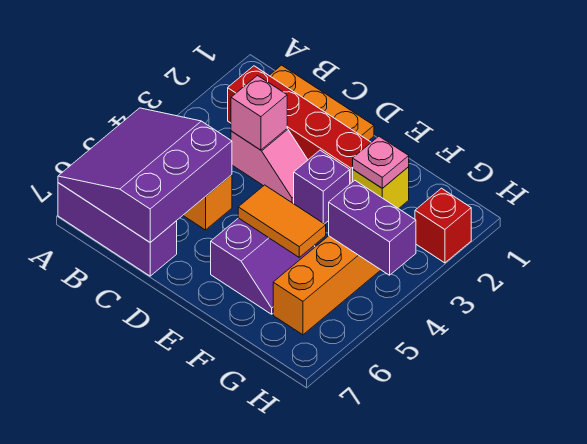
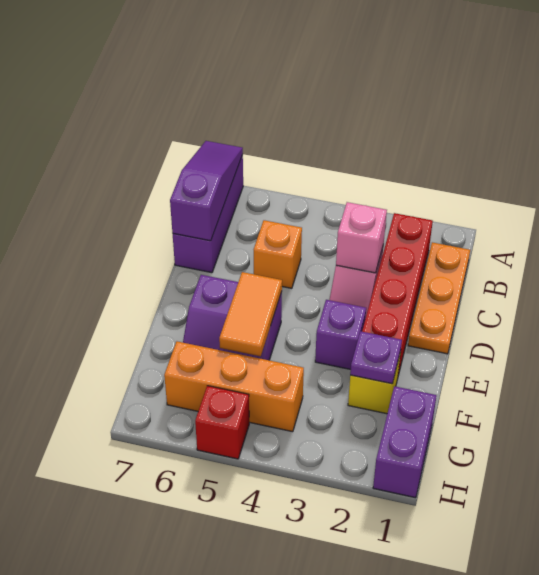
purple 3x3 slope [58,108,232,242] -> purple 1x3 slope [170,141,243,241]
pink 1x1 plate [353,136,409,188] -> purple 1x1 plate [350,331,402,384]
purple 1x2 brick [329,180,416,275] -> purple 1x2 brick moved to [373,386,437,498]
red 1x1 brick [415,188,471,263] -> red 1x1 brick moved to [195,386,249,459]

